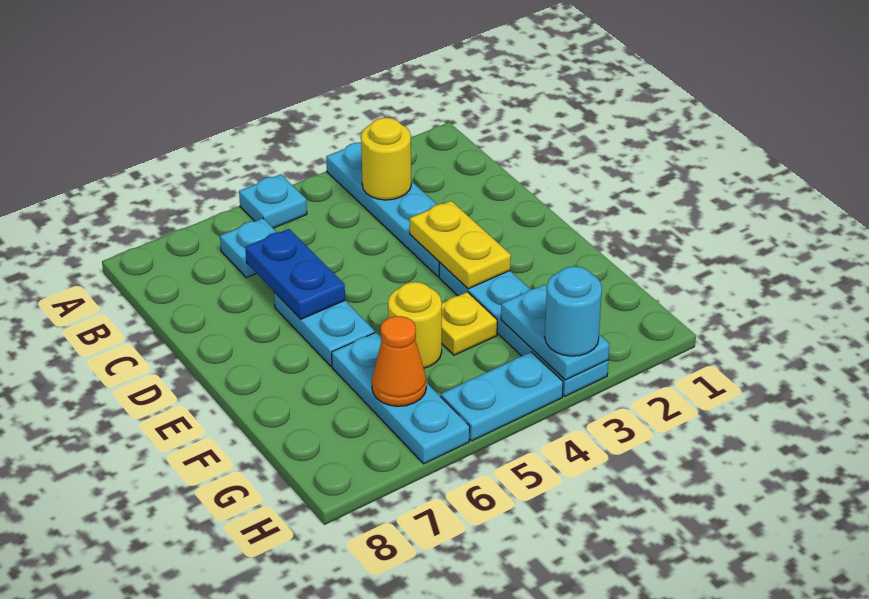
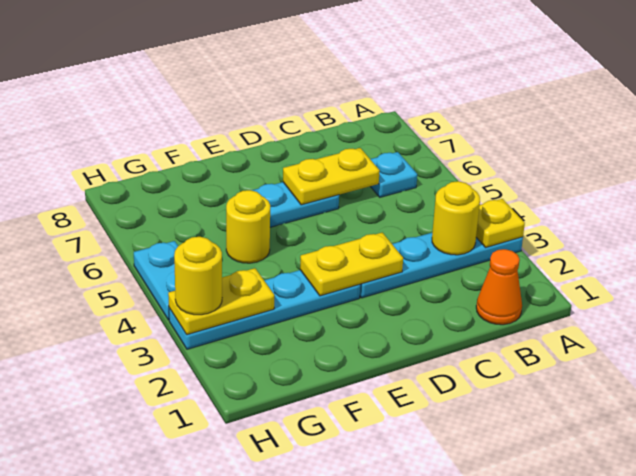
cyan 1x1 plate [239,174,307,228] -> none
blue 1x2 plate [245,229,345,319] -> yellow 1x2 plate [283,148,380,205]
yellow 1x1 plate [442,292,497,355] -> yellow 1x1 plate moved to [476,199,525,247]
cyan 1x3 plate [332,332,470,464] -> none
cyan 1x2 plate [501,285,609,380] -> yellow 1x2 plate [168,268,274,335]
orange 1x1 cone [372,316,426,406] -> orange 1x1 cone moved to [476,249,522,325]
cyan 1x1 round brick [545,266,602,356] -> yellow 1x1 round brick [174,237,222,315]

